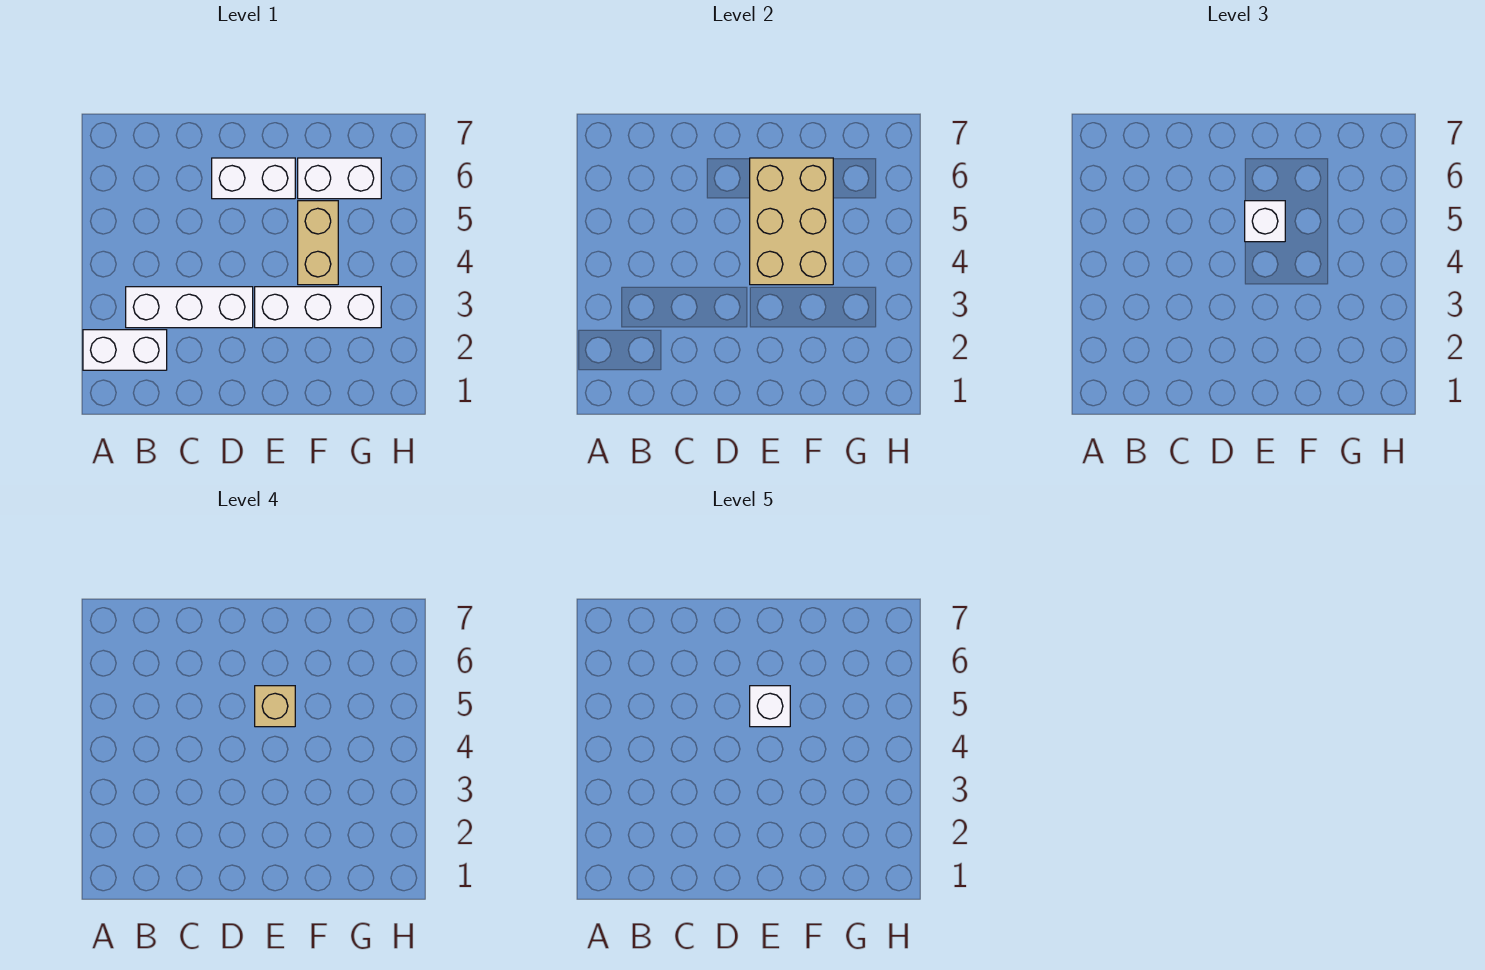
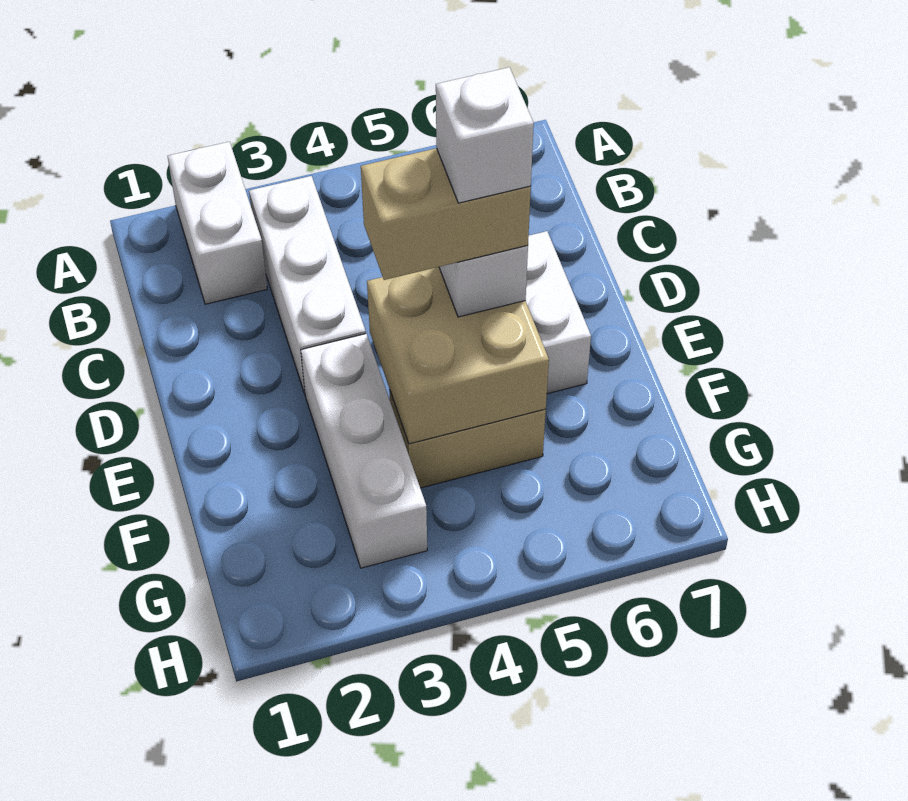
tan 2x3 brick [750,158,833,285] -> tan 2x2 brick [367,267,549,444]
tan 1x1 brick [255,686,295,727] -> tan 1x2 brick [361,148,531,280]
white 1x2 brick [298,158,381,199] -> none

